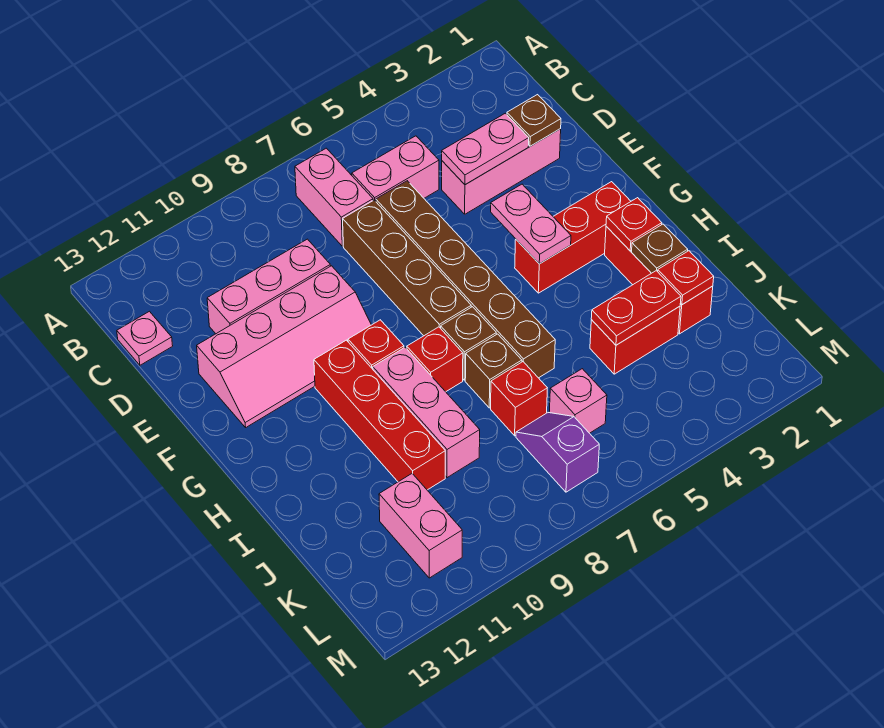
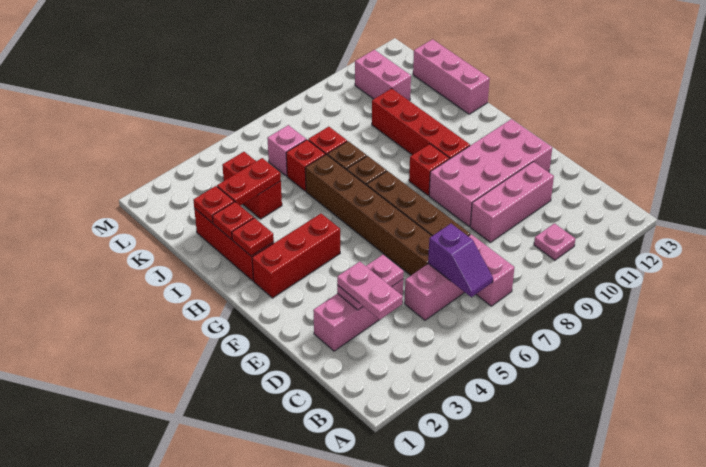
pink 1x1 plate [117,311,173,365] -> pink 1x1 plate moved to [534,223,575,260]
brown 1x1 plate [507,95,561,146] -> none
pink 2x4 slope [197,266,371,427] -> pink 2x4 brick [429,119,552,226]
pink 1x2 plate [491,184,571,264] -> pink 1x2 plate moved to [337,262,403,320]
red 1x1 brick [407,327,463,392] -> red 1x1 brick moved to [286,140,325,191]
pink 1x3 brick [373,347,480,478] -> pink 1x3 brick moved to [413,39,490,114]
brown 1x1 plate [632,224,688,273] -> red 1x1 plate [212,202,254,239]
red 1x2 brick [590,306,680,374] -> red 1x2 brick turned to [222,152,282,219]
purple 1x2 slope [516,413,599,492] -> purple 1x2 slope moved to [428,224,493,297]

